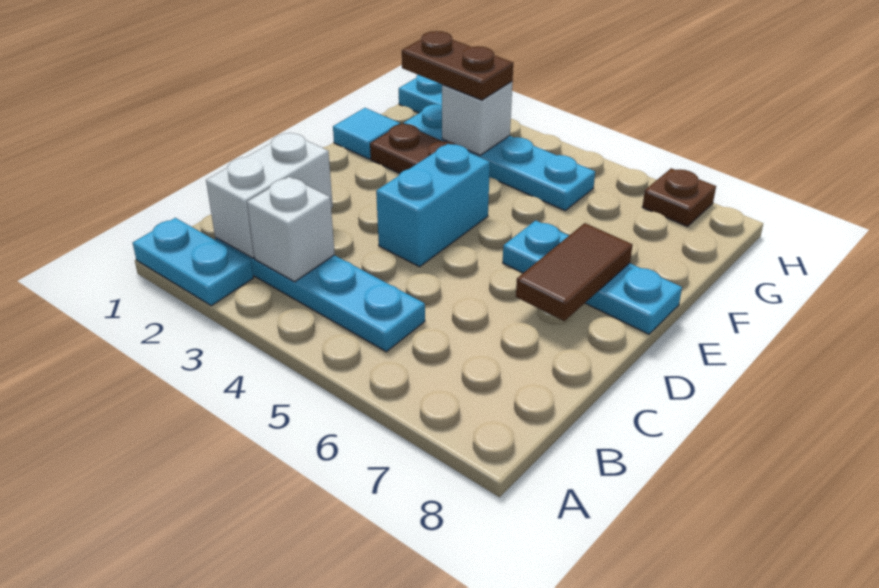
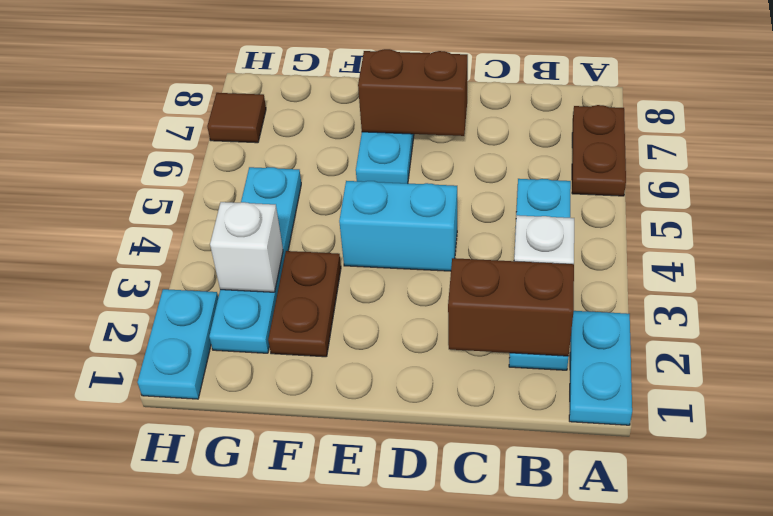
white 1x2 brick [206,133,333,258] -> brown 1x2 brick [448,258,574,356]
brown 1x2 tile [516,223,632,321] -> brown 1x2 brick [358,49,468,136]
cyan 1x1 tile [333,108,400,159] -> none
brown 1x2 plate [402,31,513,100] -> brown 1x2 plate moved to [572,105,626,196]
brown 1x1 plate [642,168,716,226] -> brown 1x1 tile [207,93,266,143]

